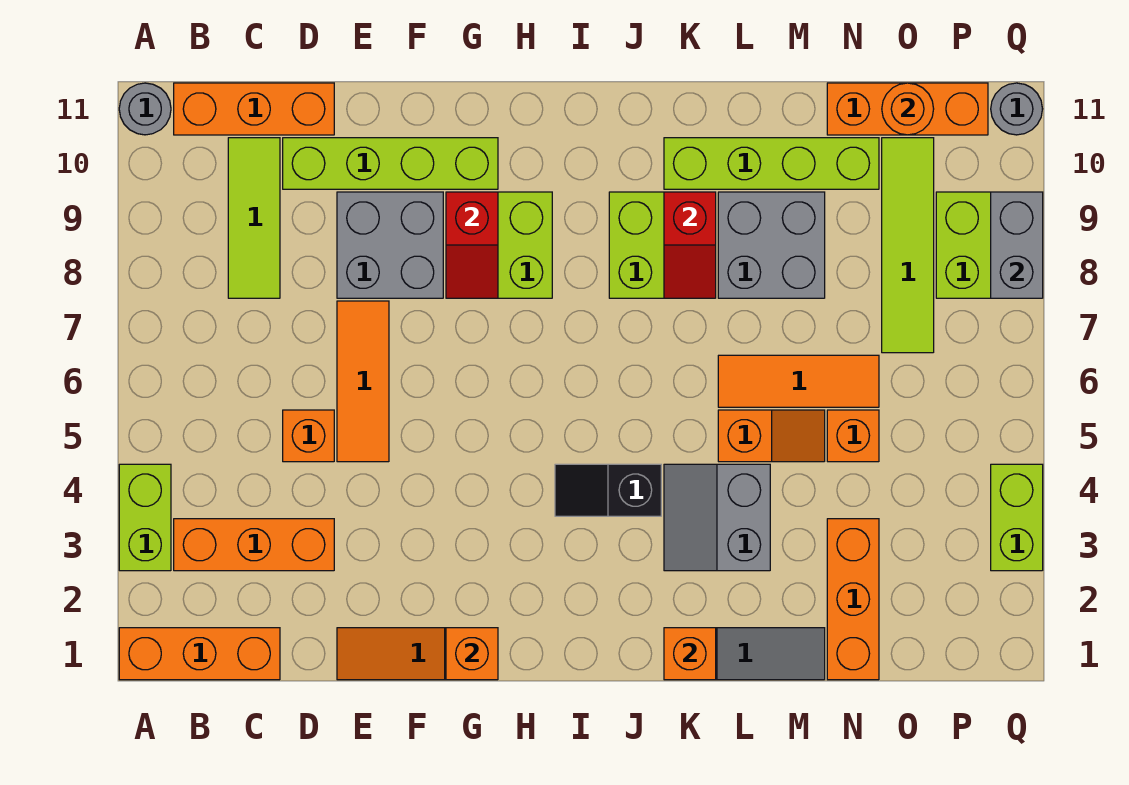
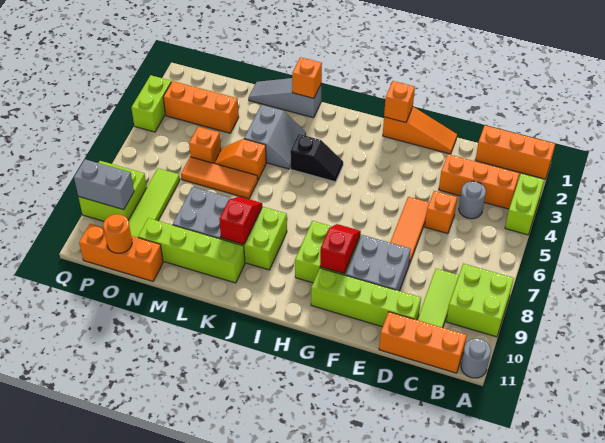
none -> lime 2x2 brick [446,264,514,337]
orange 1x3 brick [827,519,879,680] -> orange 1x3 brick turned to [163,81,239,133]
grey 1x2 brick [991,192,1043,298] -> grey 1x2 brick turned to [74,159,134,210]
grey 1x1 round brick [991,83,1042,135] -> grey 1x1 round brick moved to [459,181,486,219]

